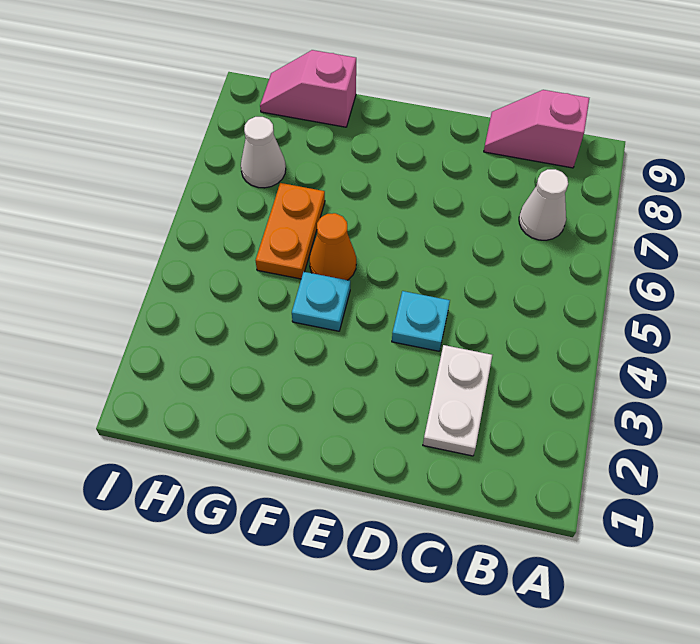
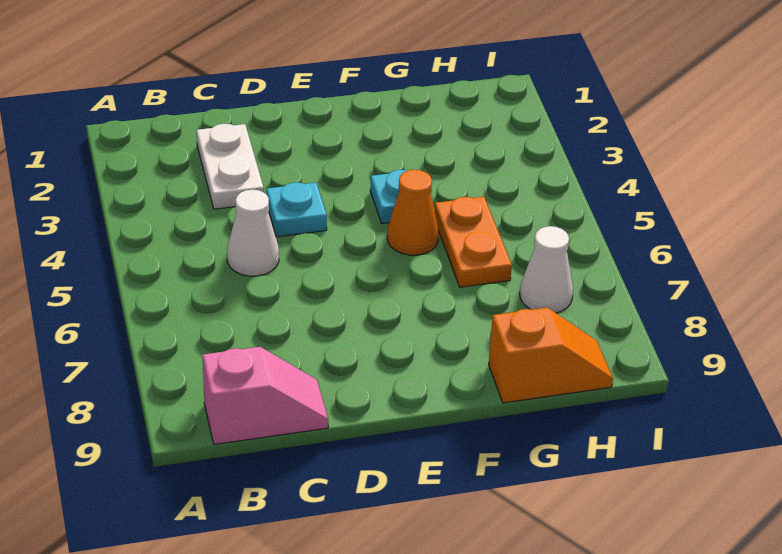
white 1x1 cone [519,169,568,240] -> white 1x1 cone moved to [227,190,279,276]
pink 1x2 slope [260,50,356,127] -> orange 1x2 slope [489,308,613,403]

